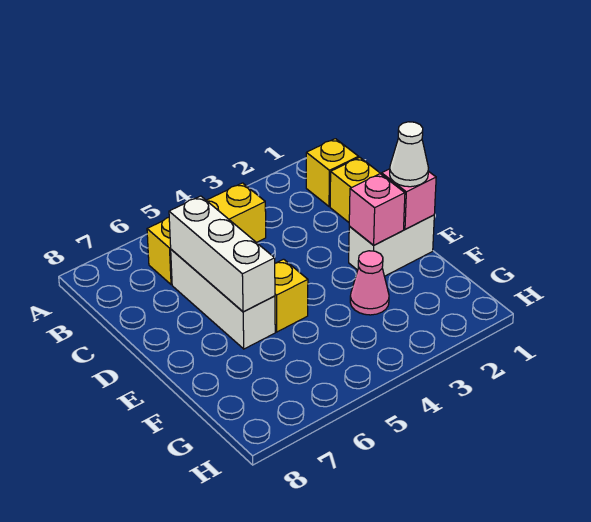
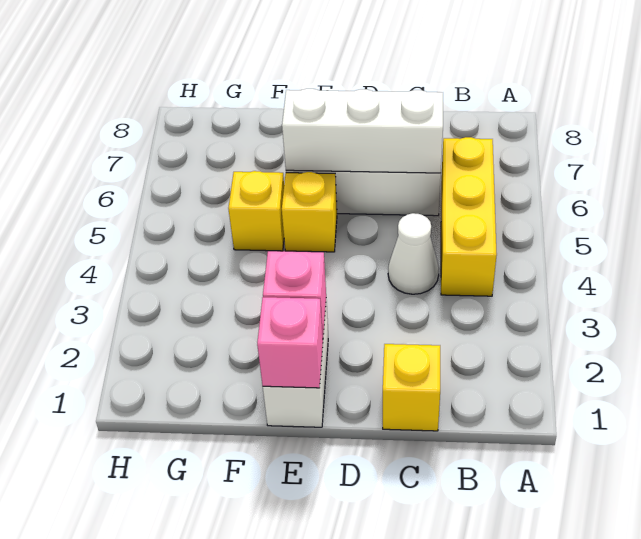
yellow 1x1 brick [306,139,359,207] -> yellow 1x1 brick moved to [228,171,284,251]
white 1x1 cone [390,122,428,187] -> white 1x1 cone moved to [388,213,439,294]
pink 1x1 cone [350,251,389,315] -> none

